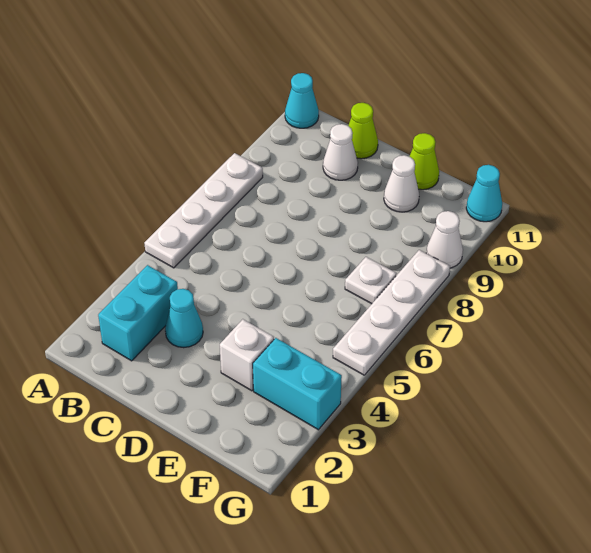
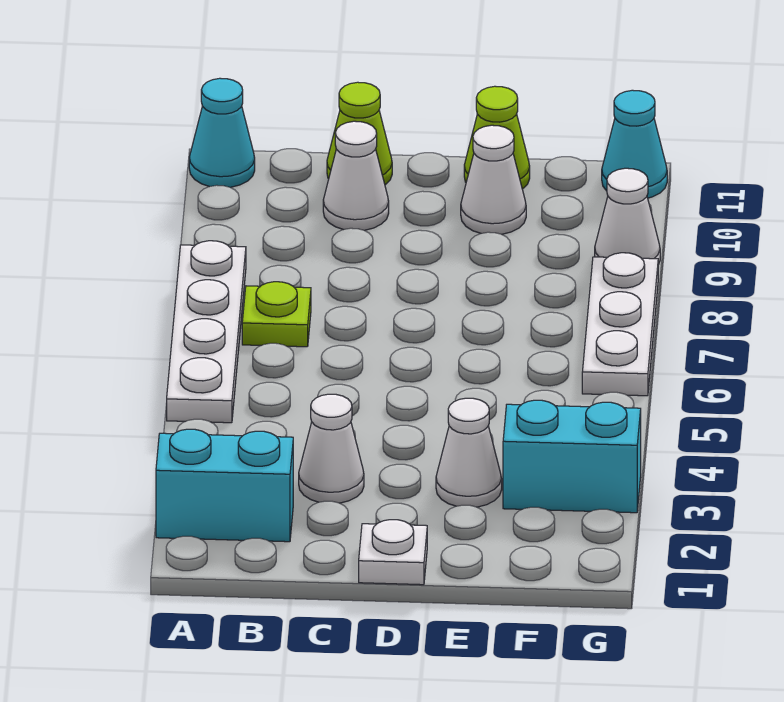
cyan 1x2 brick [98,265,178,361] -> cyan 1x2 brick turned to [156,429,293,542]
none -> lime 1x1 plate [242,282,311,347]
cyan 1x1 cone [165,289,203,348] -> white 1x1 cone [299,394,364,503]
white 1x1 brick [220,319,274,391] -> white 1x1 cone [436,398,502,507]
white 1x1 plate [345,257,397,304] -> white 1x1 plate moved to [359,520,427,585]
white 1x4 plate [333,250,450,375] -> white 1x3 plate [582,253,658,396]

